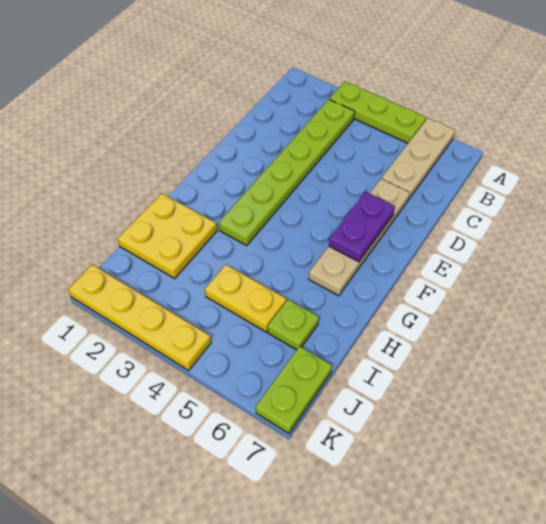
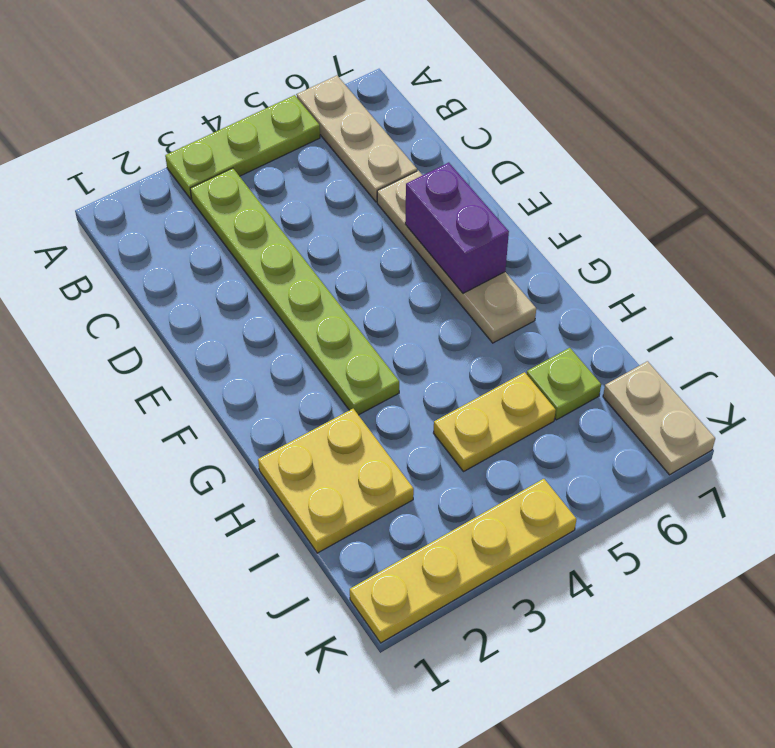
purple 1x2 plate [329,192,395,262] -> purple 1x2 brick [405,163,509,293]
lime 1x2 plate [256,346,332,433] -> tan 1x2 plate [603,361,715,475]

